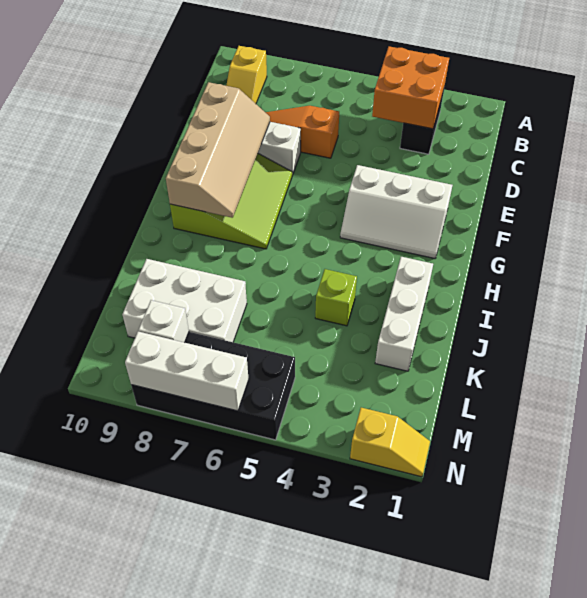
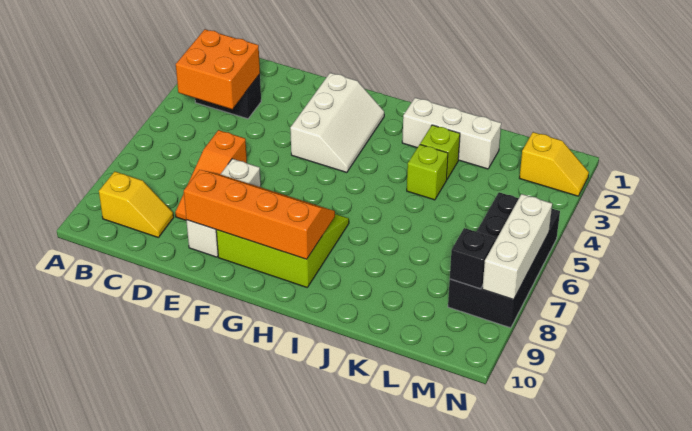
tan 2x4 slope [166,82,270,218] -> orange 2x4 slope [184,170,335,259]
none -> lime 1x1 brick [420,125,460,179]
white 2x3 brick [122,259,247,342] -> none
white 1x1 brick [139,300,189,342] -> black 1x1 brick [450,228,495,289]
yellow 1x2 slope [350,408,430,477] -> yellow 1x2 slope turned to [520,132,589,196]

